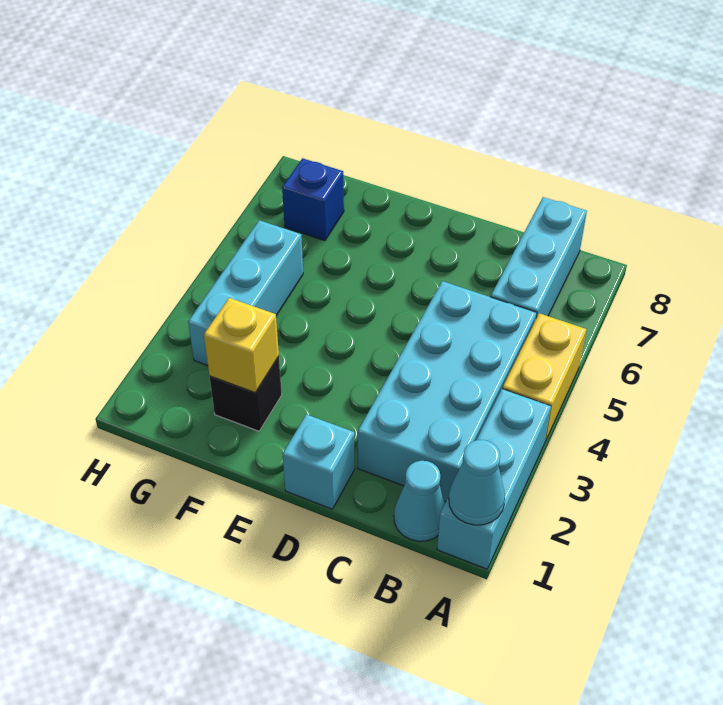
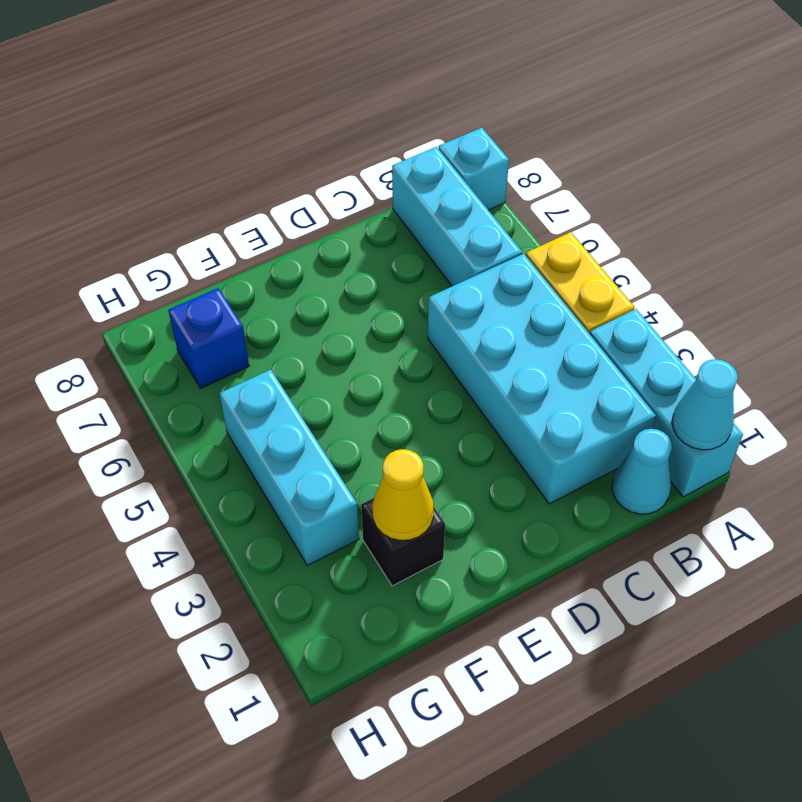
cyan 1x1 brick [283,414,354,509] -> cyan 1x1 brick moved to [439,128,509,210]
yellow 1x1 brick [204,298,279,393] -> yellow 1x1 cone [372,449,434,540]

